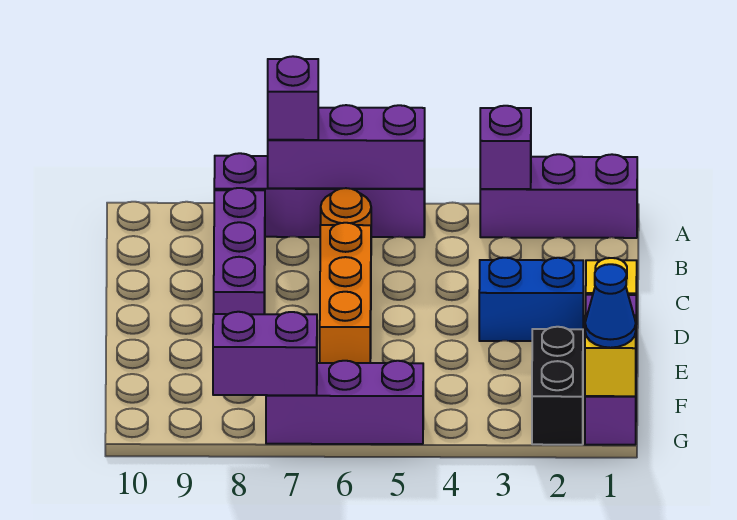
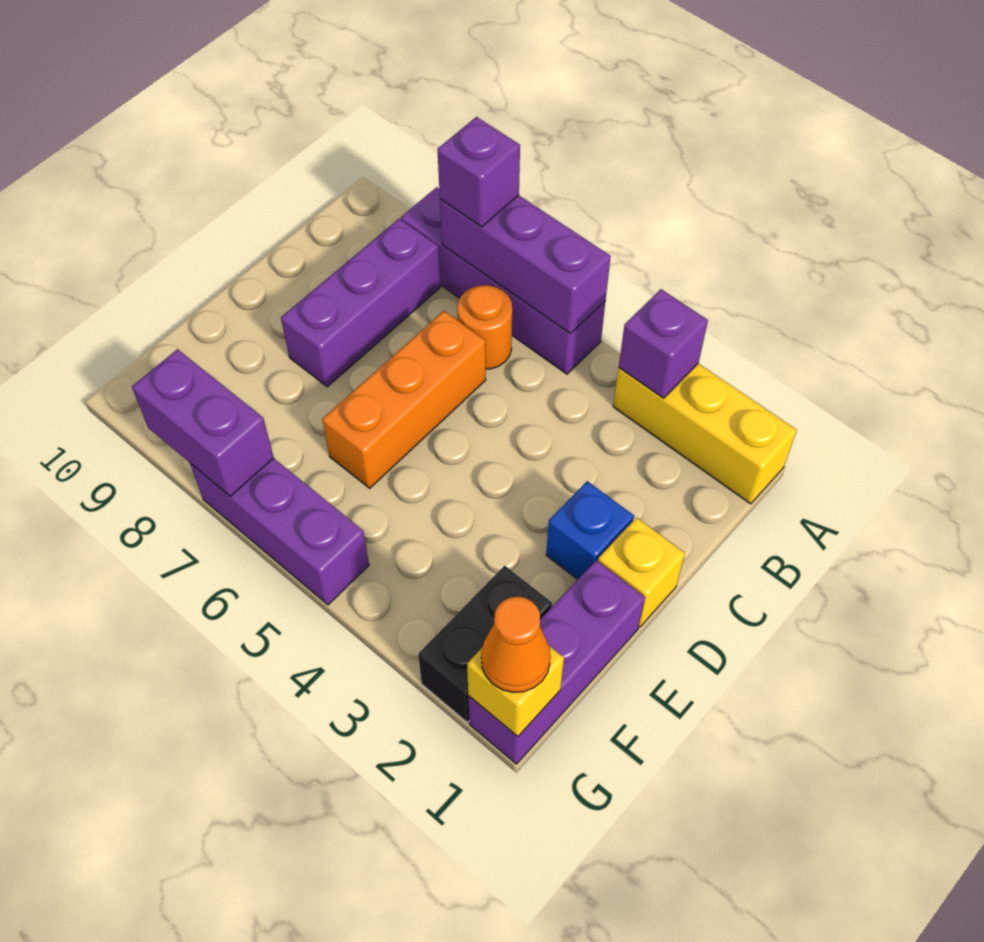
purple 1x3 brick [480,154,637,238] -> yellow 1x3 brick [613,364,797,504]
blue 1x2 brick [479,258,583,341] -> blue 1x1 brick [546,481,634,579]
blue 1x1 cone [585,264,636,348] -> orange 1x1 cone [481,597,551,692]

